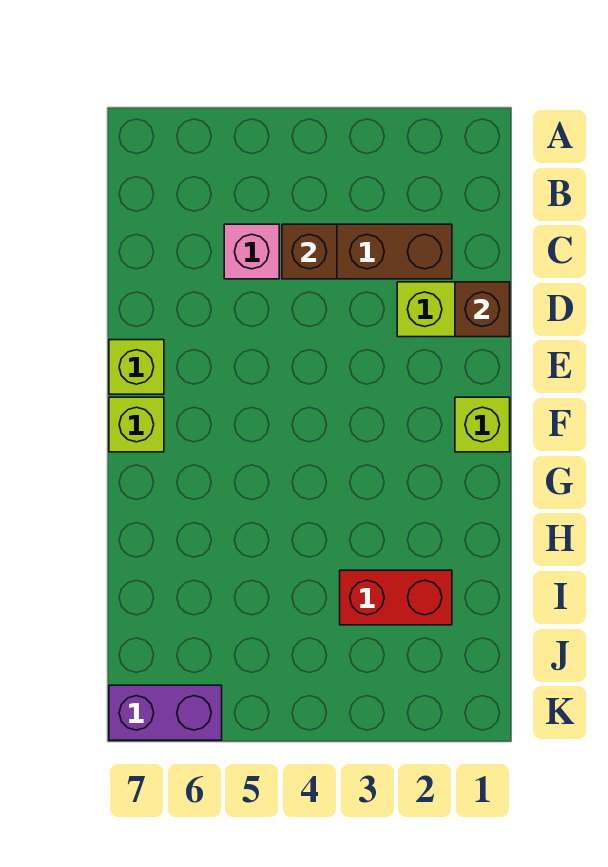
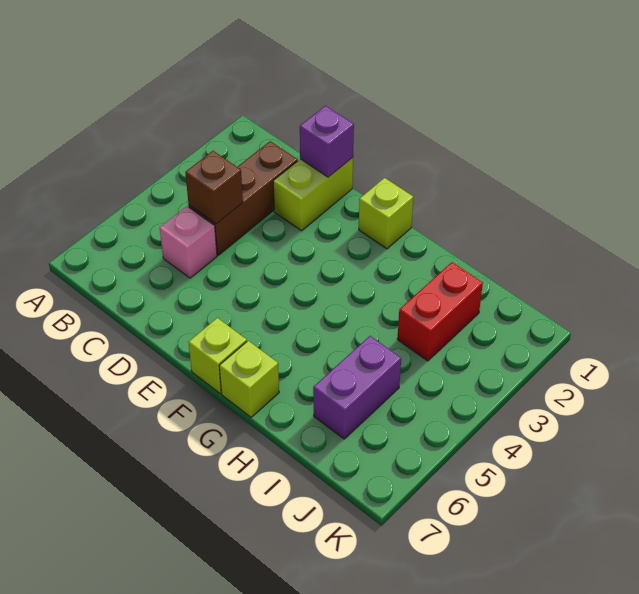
brown 1x1 brick [455,282,510,337] -> purple 1x1 brick [300,106,354,177]
lime 1x1 brick [109,340,164,394] -> lime 1x1 brick moved to [219,341,279,417]
purple 1x2 brick [109,685,222,740] -> purple 1x2 brick moved to [313,336,401,439]

